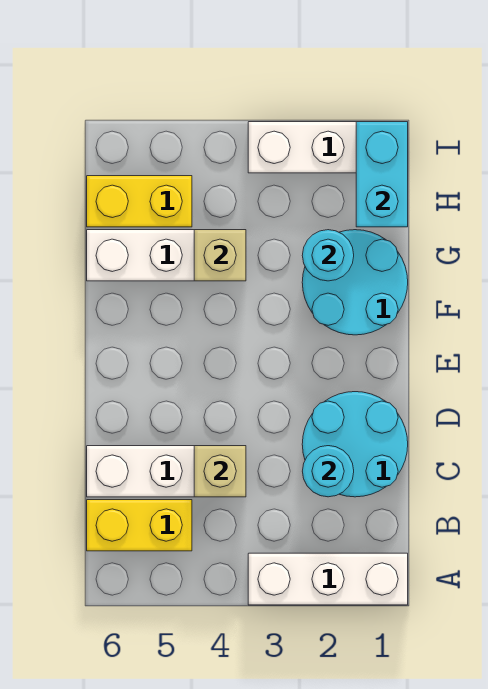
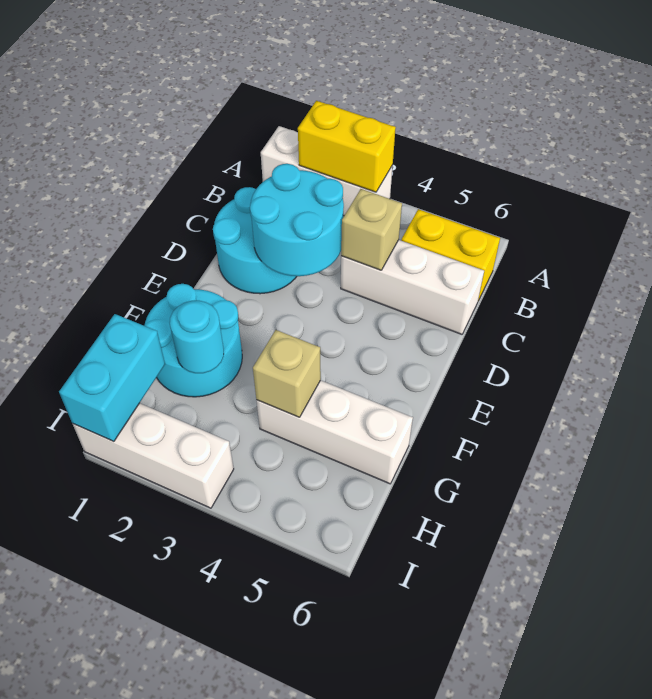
cyan 1x1 round brick [302,446,354,497] -> cyan 2x2 round brick [250,164,344,276]
yellow 1x2 brick [87,176,192,227] -> yellow 1x2 brick moved to [298,101,396,192]

